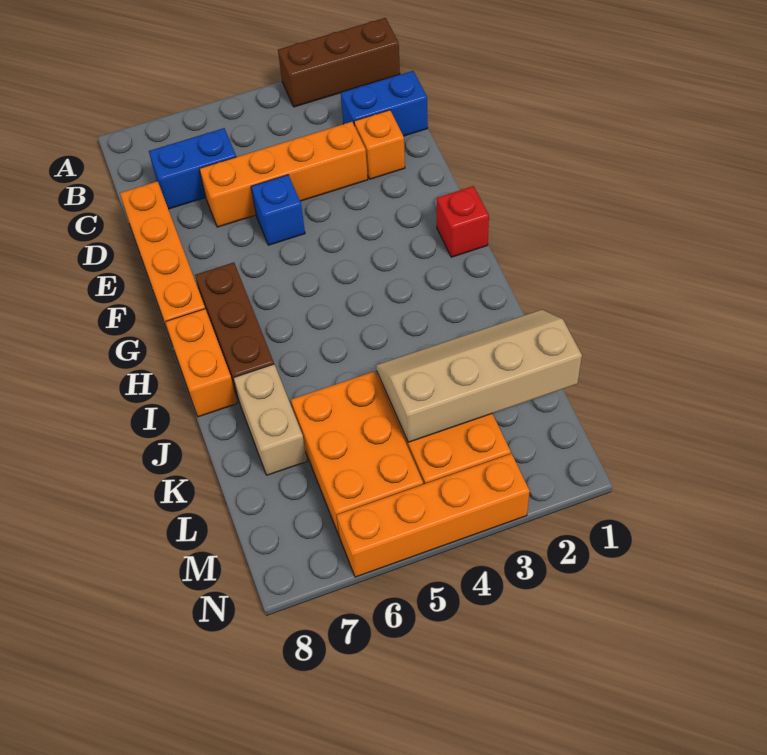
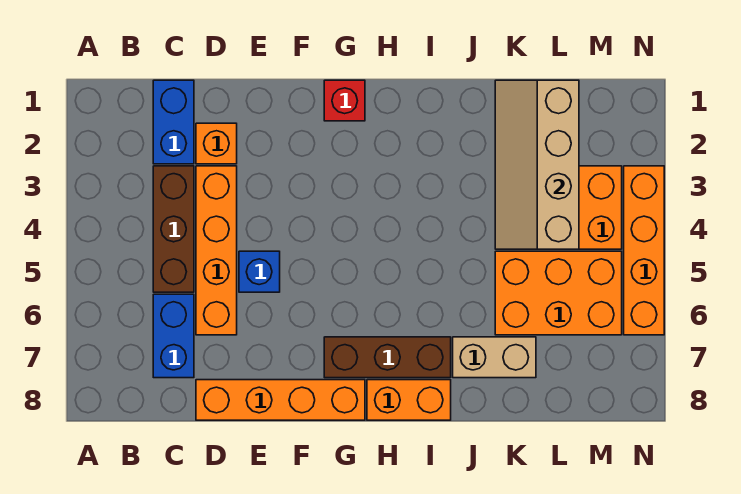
brown 1x3 brick [278,18,400,107] -> brown 1x3 brick moved to [153,166,194,292]

